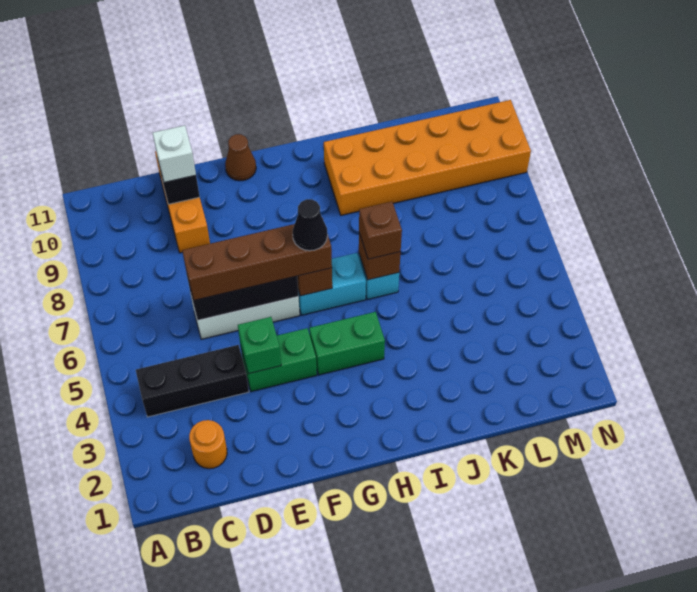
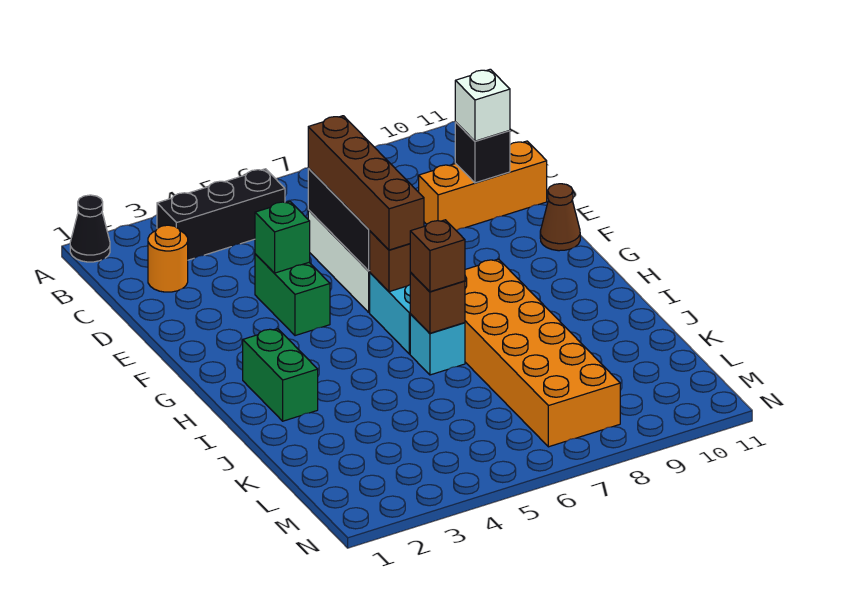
black 1x3 brick [136,345,249,417] -> black 1x3 brick turned to [157,169,285,260]
green 1x2 brick [309,312,385,375] -> green 1x2 brick moved to [243,329,318,421]
black 1x1 cone [293,199,328,251] -> black 1x1 cone moved to [70,195,110,262]
orange 2x6 brick [324,100,531,215] -> orange 2x6 brick moved to [465,259,620,447]

